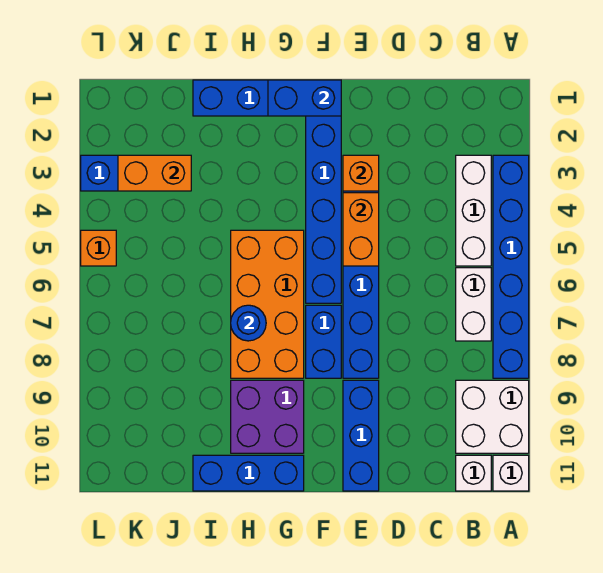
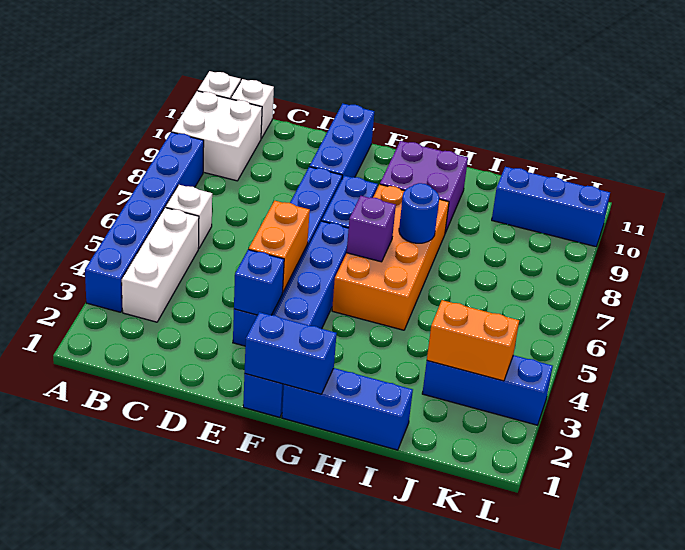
white 1x2 brick [456,268,491,341] -> white 1x1 brick [166,185,212,249]
orange 1x1 brick [343,155,379,191] -> blue 1x1 brick [234,250,284,315]
none -> purple 1x1 brick [347,196,396,262]
blue 1x3 brick [193,455,304,491] -> blue 1x3 brick moved to [492,167,610,247]
orange 1x1 brick [81,230,116,266] -> none

